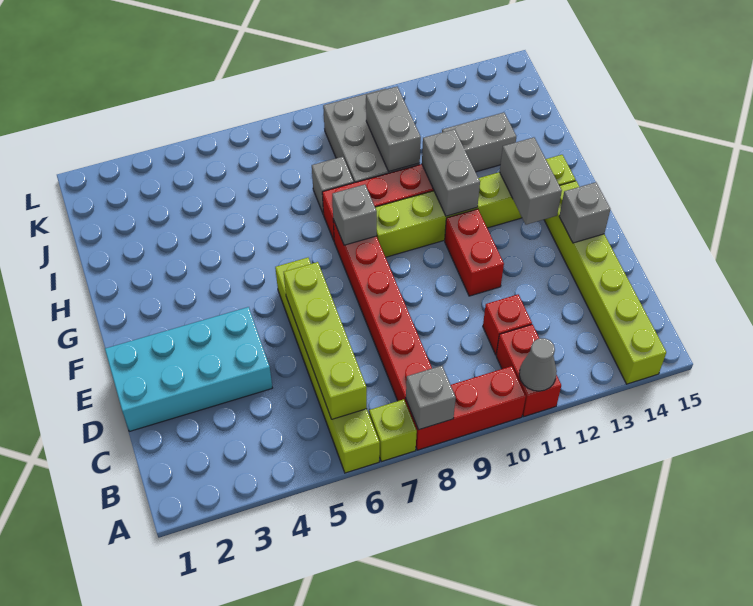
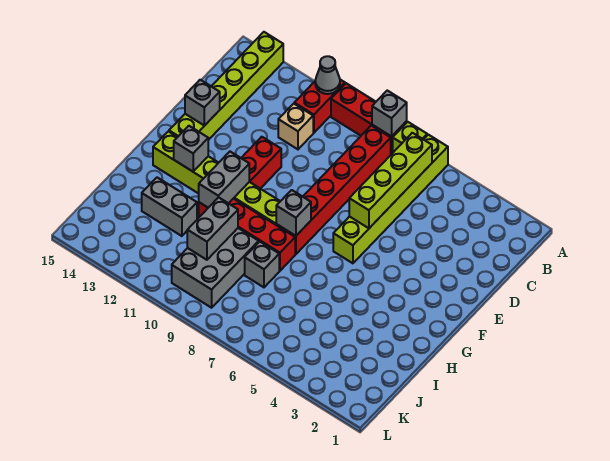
red 1x1 brick [483,295,532,355] -> tan 1x1 brick [278,104,313,149]
cyan 2x4 brick [105,307,272,431] -> none
grey 1x2 brick [500,137,562,225] -> grey 1x1 brick [174,126,208,172]

